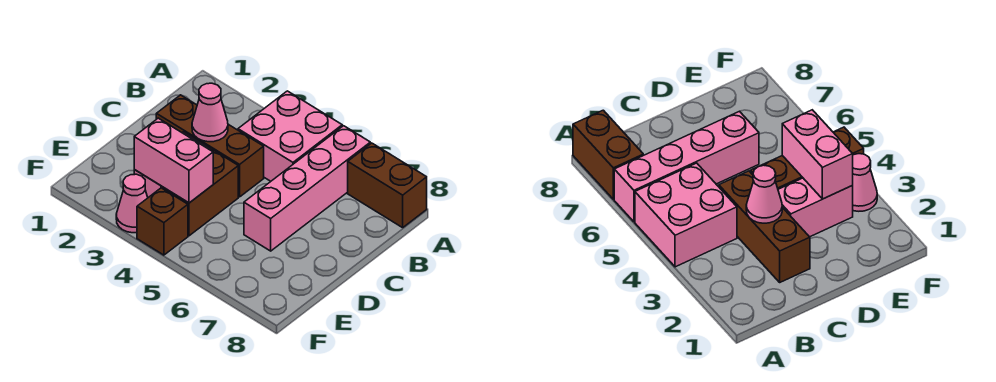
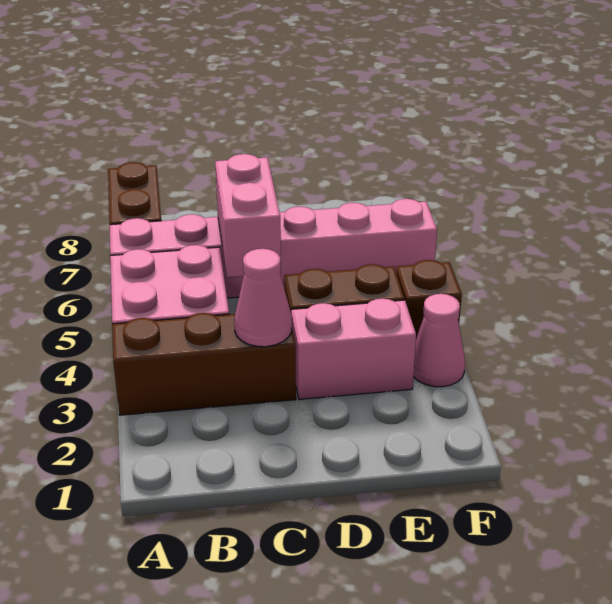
pink 1x4 brick [244,126,370,251] -> pink 1x6 brick [110,199,437,298]
brown 1x3 brick [156,95,264,197] -> brown 1x3 brick turned to [112,313,296,415]
pink 1x2 brick [134,118,213,203] -> pink 1x2 brick moved to [215,154,281,277]

